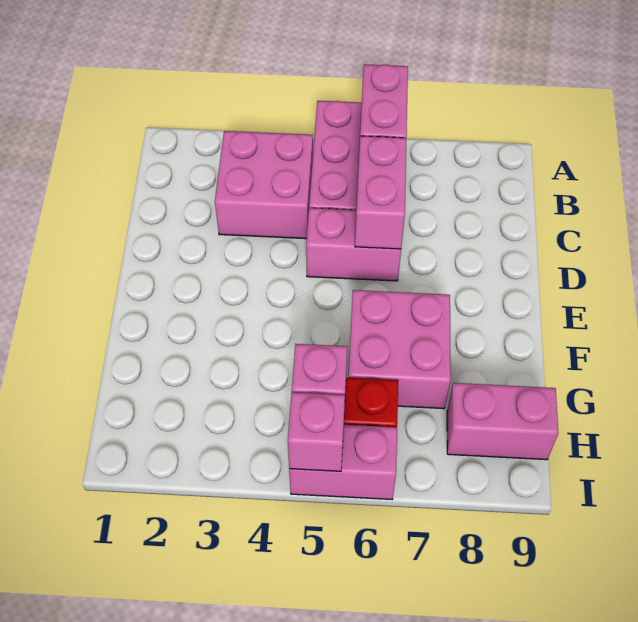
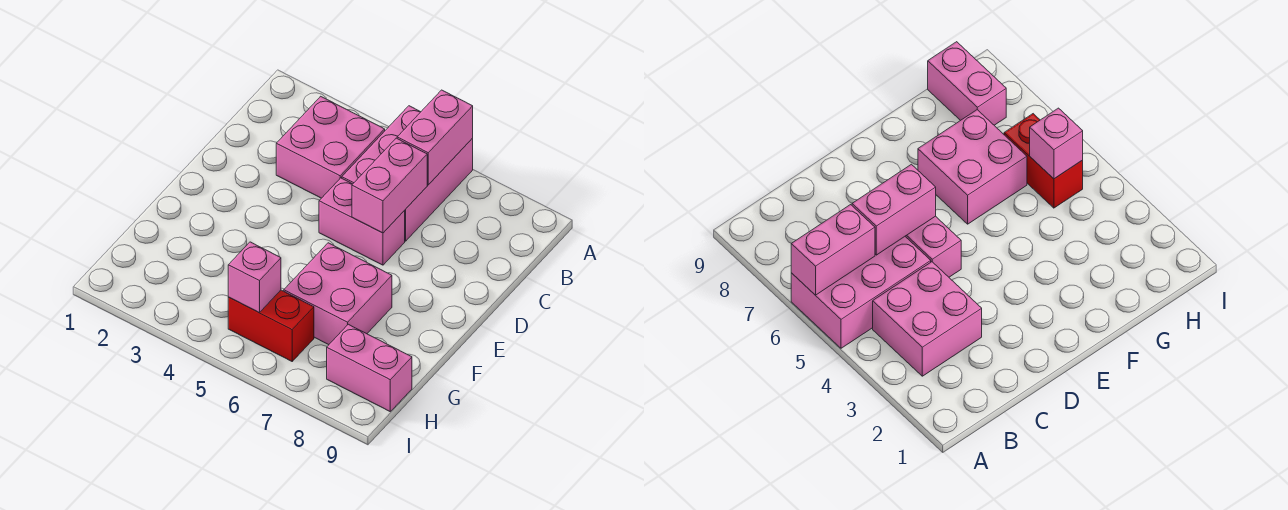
pink 1x2 brick [289,425,397,499] -> none
pink 1x1 brick [288,392,345,471] -> none

